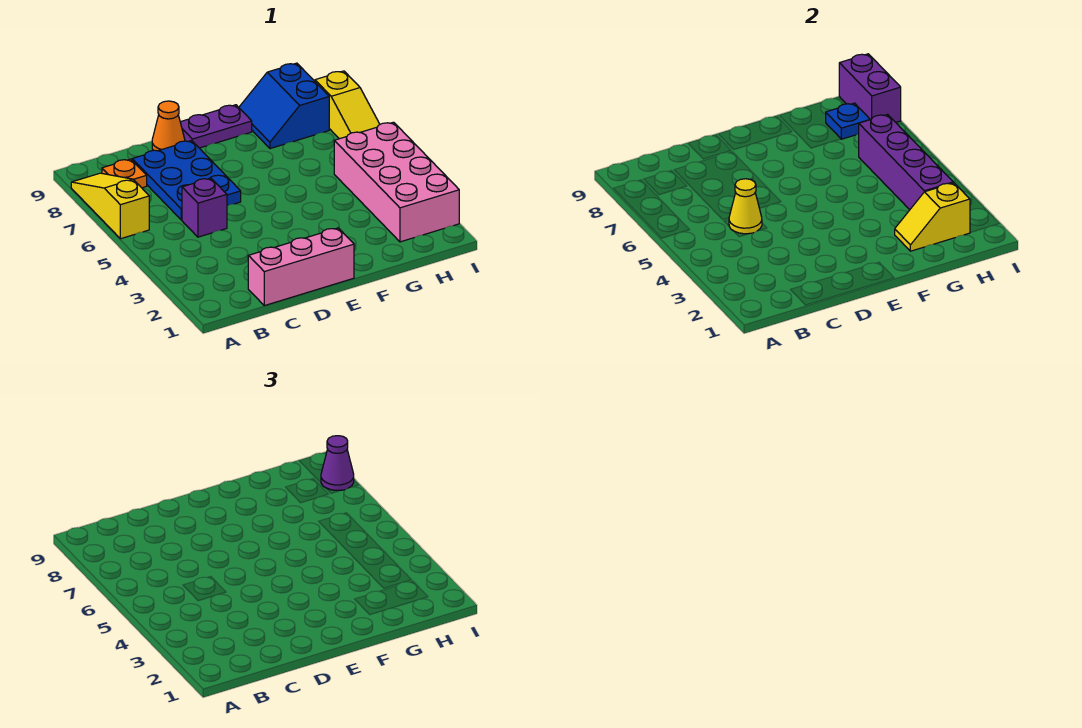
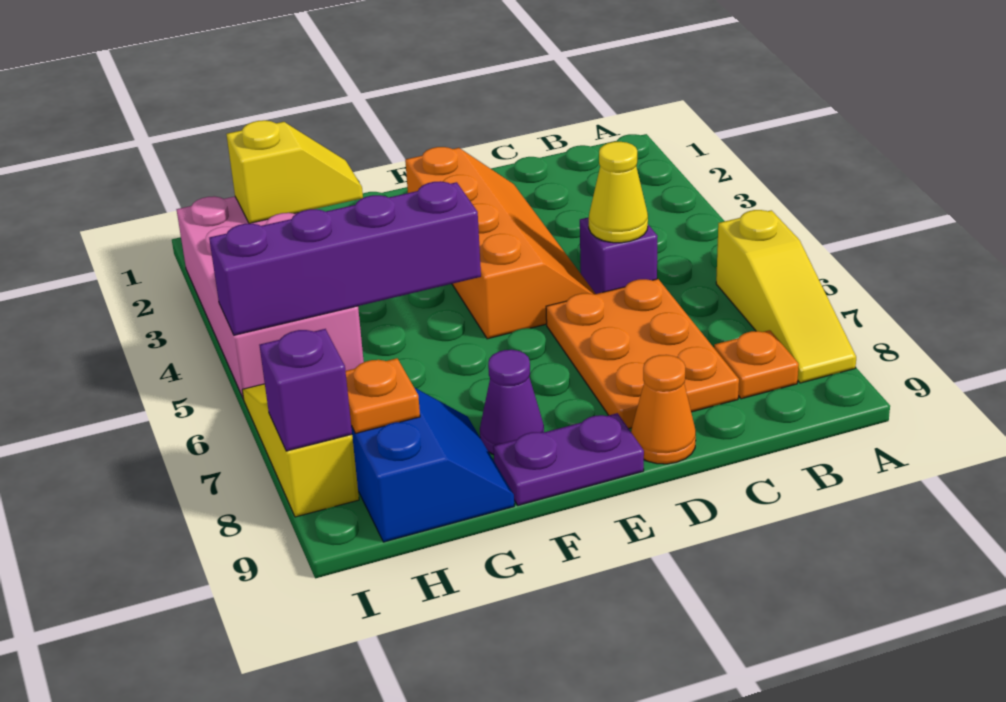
pink 1x3 brick [248,228,354,306] -> none
blue 2x3 plate [132,141,241,220] -> orange 2x3 plate [546,279,739,429]
none -> orange 2x4 slope [405,147,595,339]
purple 1x4 brick [859,114,953,210] -> purple 1x4 brick turned to [209,181,481,335]
blue 1x1 plate [826,103,870,139] -> orange 1x1 plate [346,358,420,433]
purple 1x2 brick [839,54,901,122] -> purple 1x1 brick [260,329,352,451]
purple 1x1 cone [321,436,354,490] -> purple 1x1 cone moved to [480,350,544,454]

